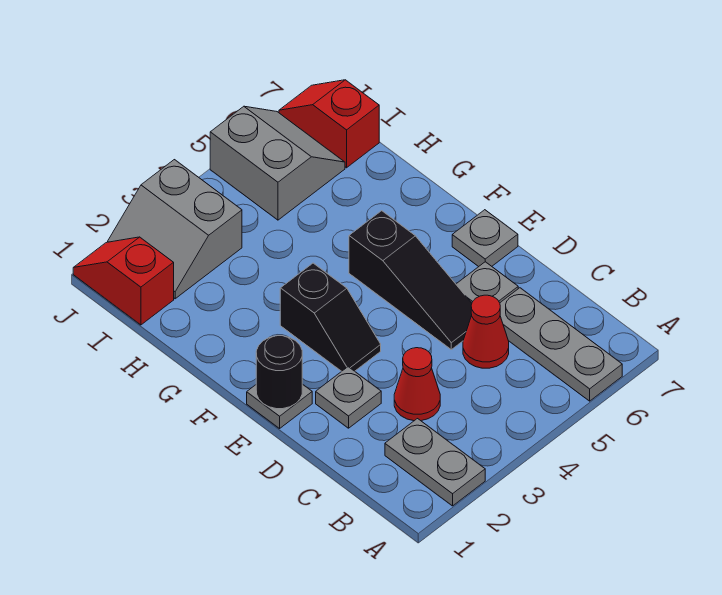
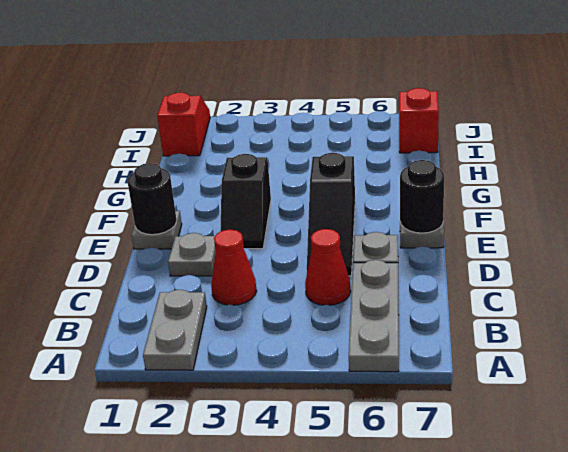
none -> black 1x1 round brick [400,160,444,233]
grey 2x2 slope [108,160,242,299] -> none
grey 2x2 slope [210,106,345,220] -> none

